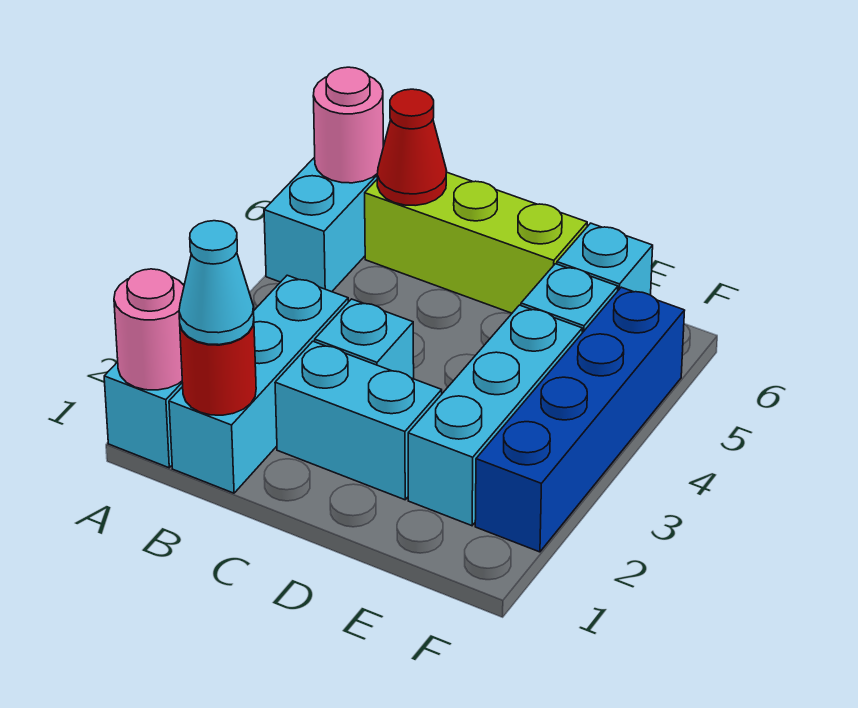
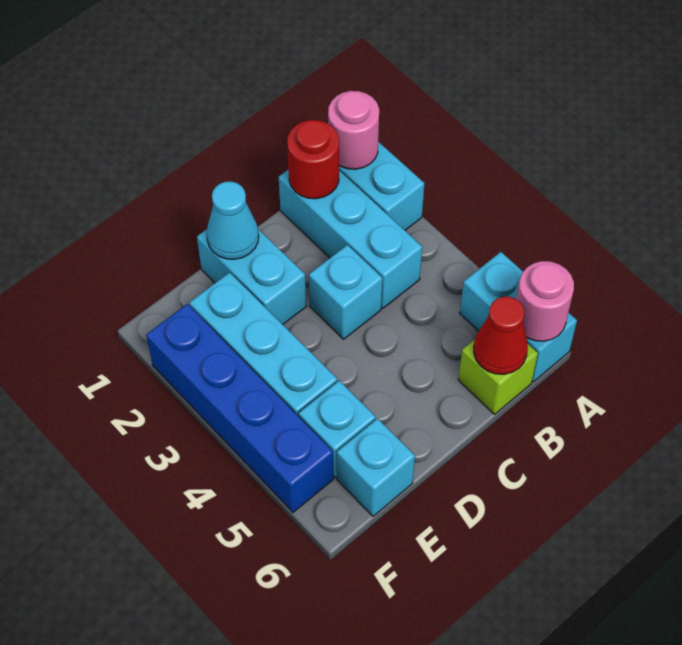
cyan 1x1 cone [179,221,254,345] -> cyan 1x1 cone moved to [207,181,259,259]
lime 1x3 brick [365,172,587,313] -> lime 1x1 brick [458,339,538,414]
cyan 1x2 brick [275,341,442,500] -> cyan 1x2 brick turned to [197,229,306,324]

